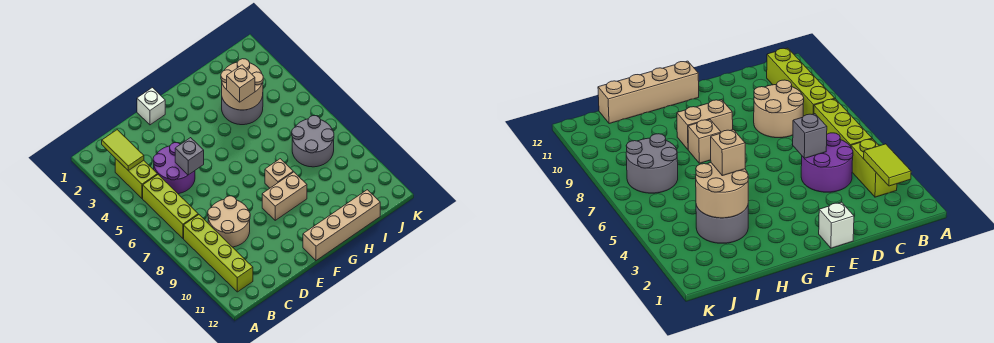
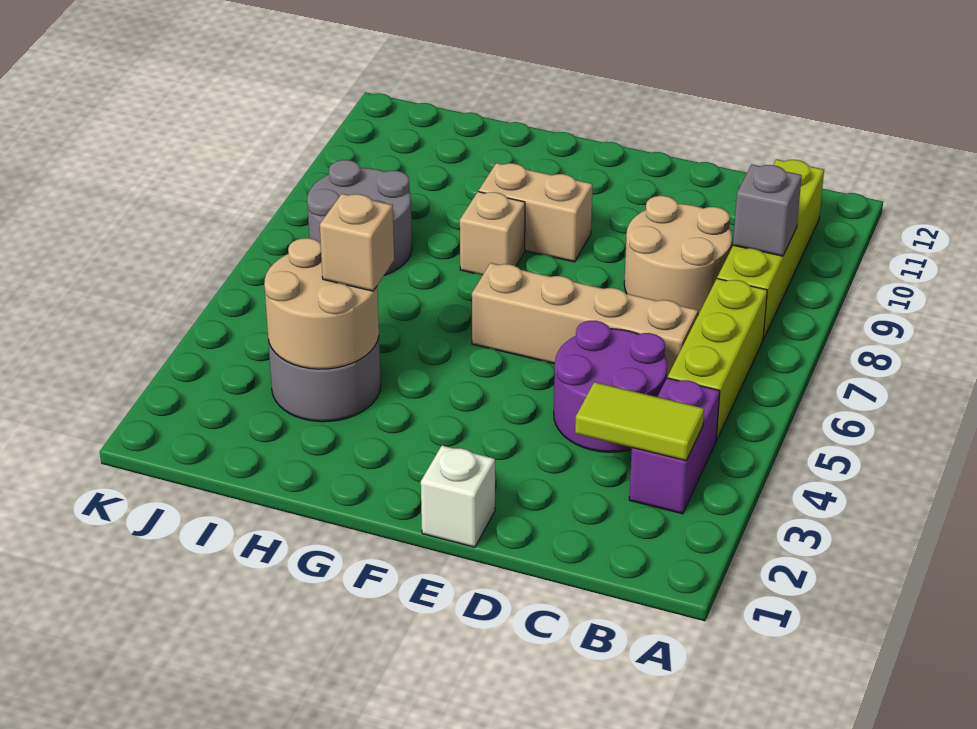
lime 1x2 tile [102,130,144,171] -> lime 1x2 tile turned to [575,382,704,461]
lime 1x2 brick [115,158,157,198] -> purple 1x2 brick [629,378,720,514]
grey 1x1 brick [175,138,204,175] -> grey 1x1 brick moved to [733,165,802,256]
tan 1x4 brick [303,190,380,261] -> tan 1x4 brick moved to [472,263,698,378]

